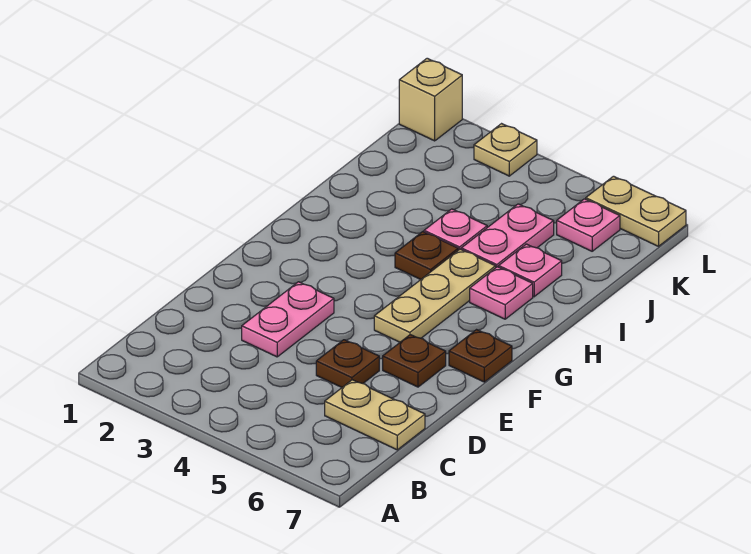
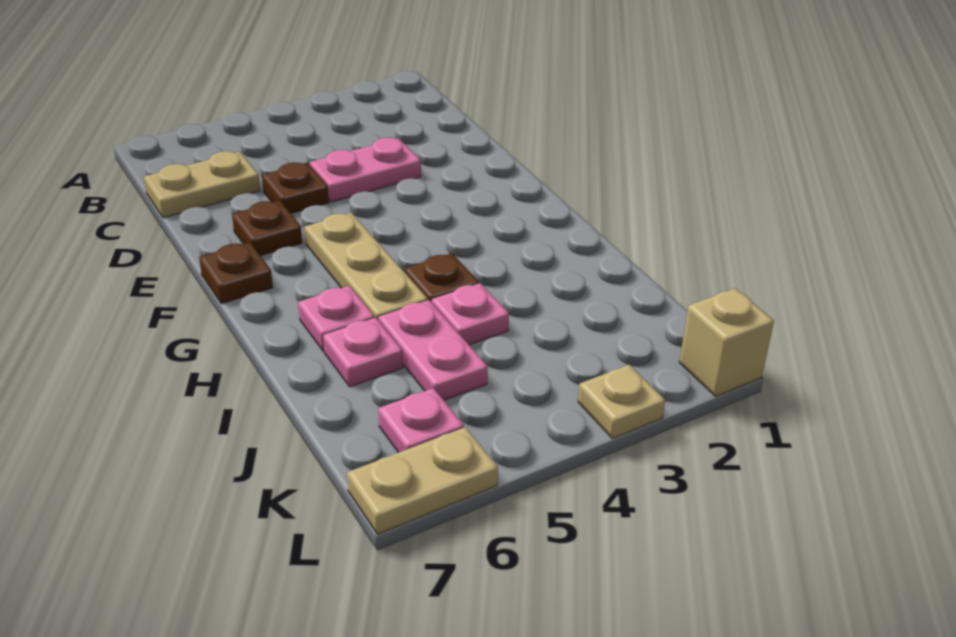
pink 1x2 plate [242,282,334,357] -> pink 1x2 plate turned to [310,138,421,202]

